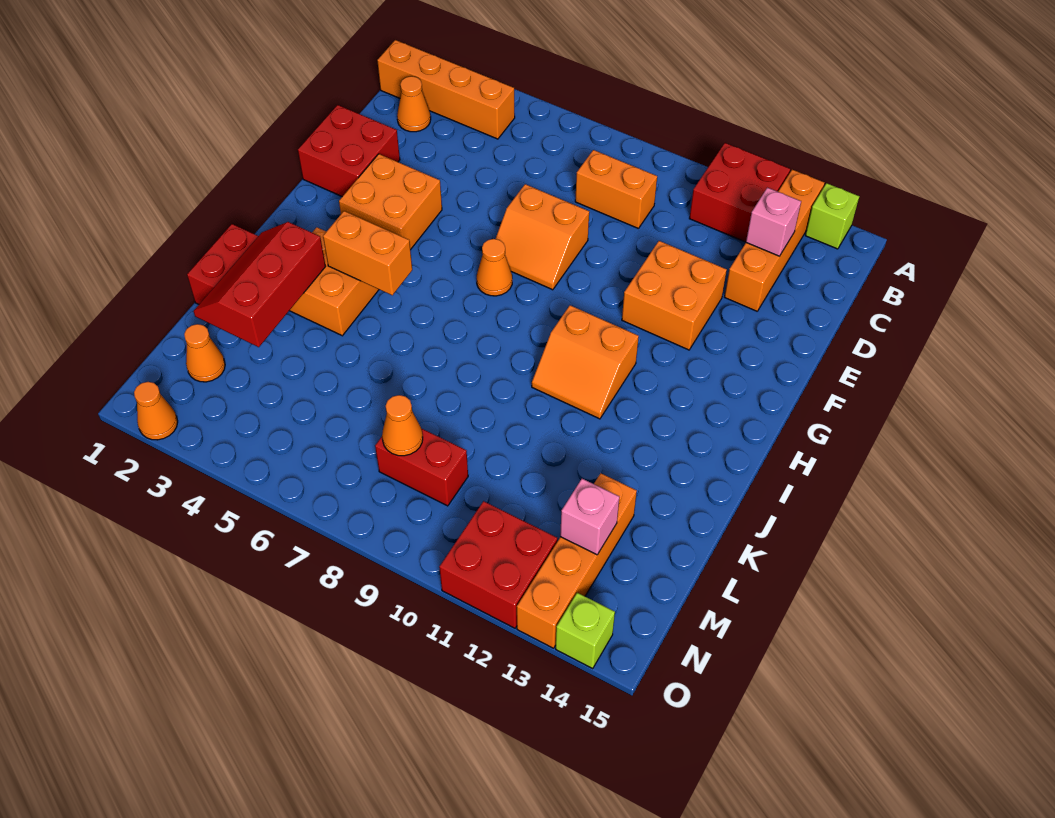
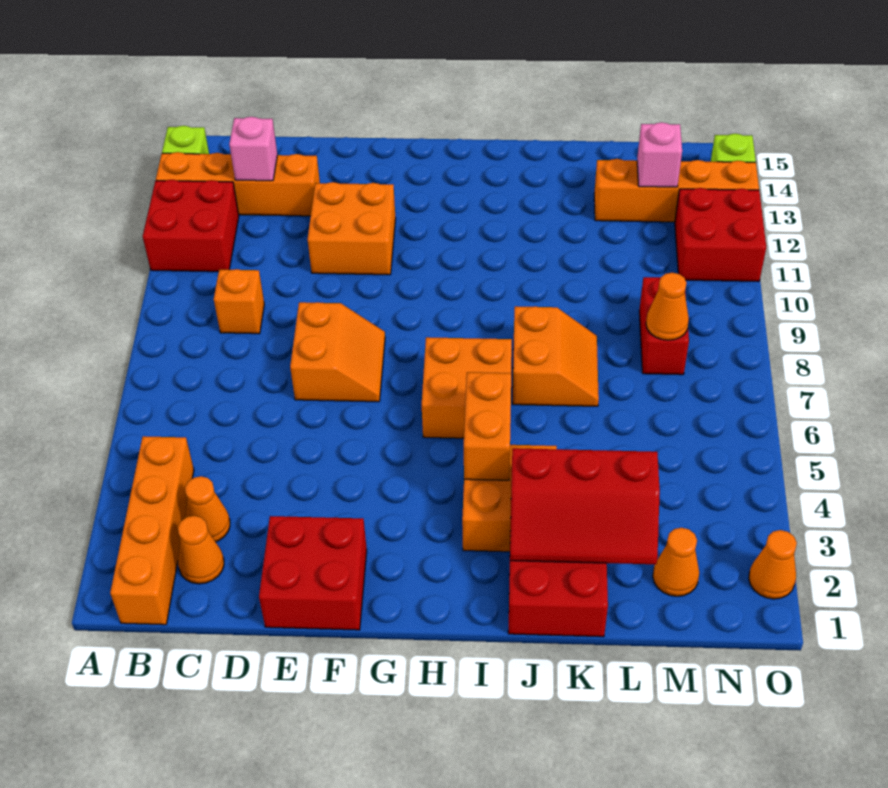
orange 1x2 brick [575,150,657,229] -> orange 1x1 brick [214,269,264,334]
orange 2x2 brick [339,154,442,250] -> orange 2x2 brick moved to [422,337,512,438]
orange 1x1 cone [477,239,512,296] -> orange 1x1 cone moved to [185,476,230,542]
orange 2x2 slope [532,305,639,419] -> orange 2x2 slope moved to [513,306,599,406]

